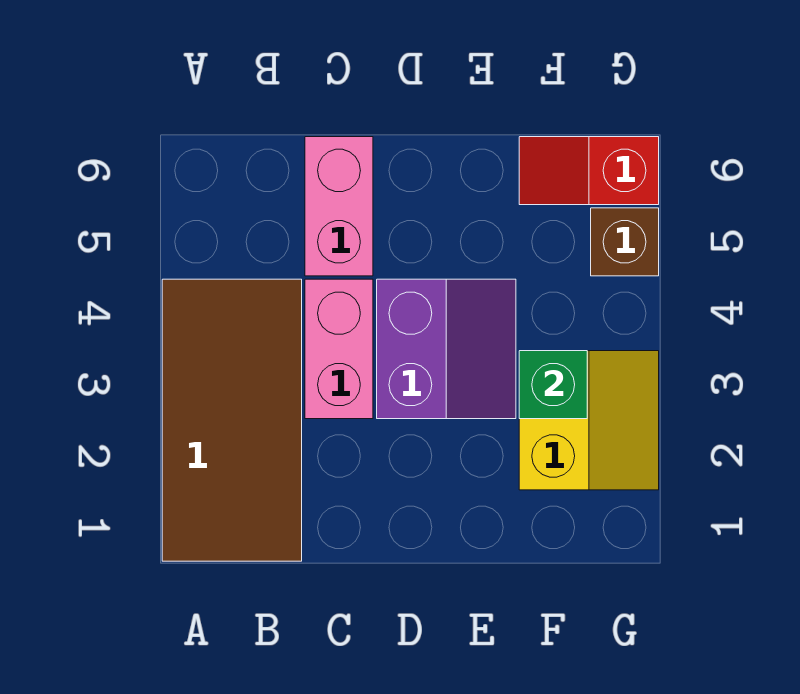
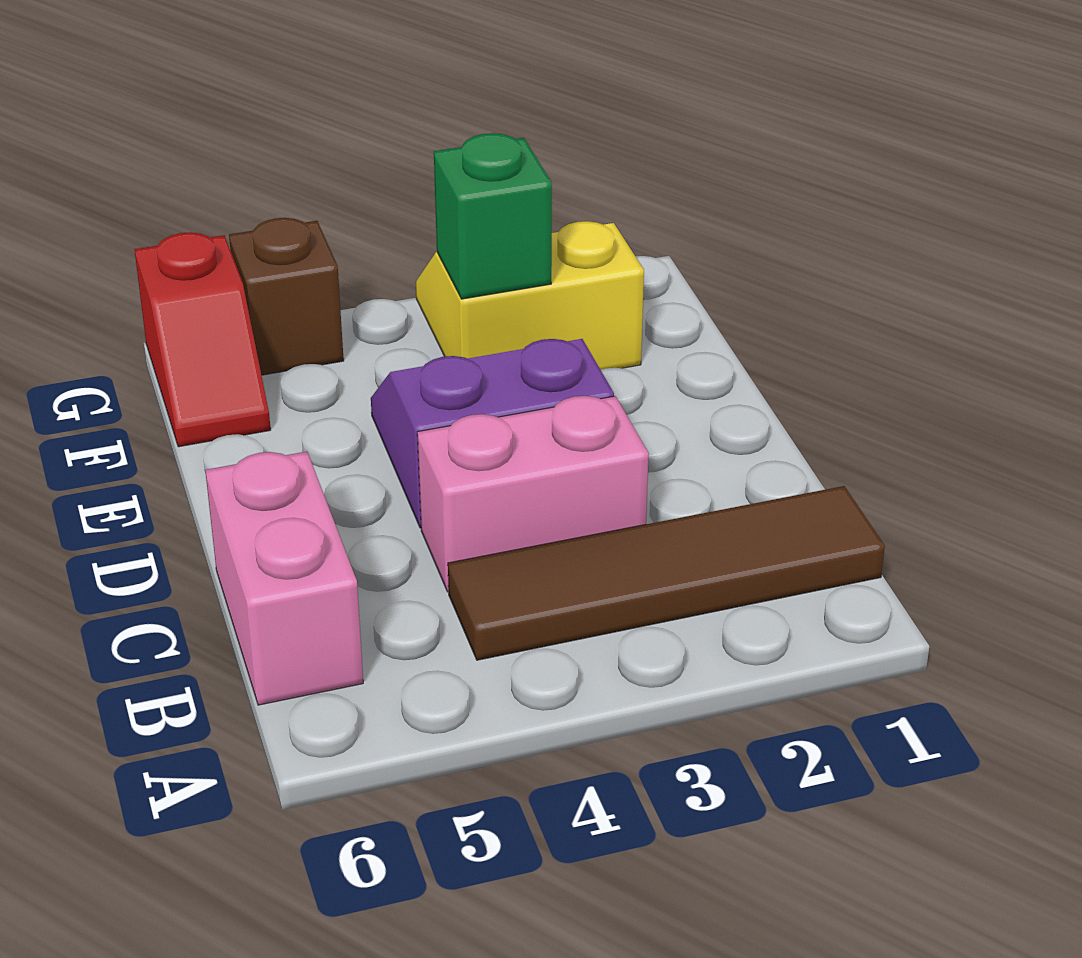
brown 2x4 tile [162,279,302,561] -> brown 1x4 tile [448,486,885,660]
pink 1x2 brick [305,137,373,276] -> pink 1x2 brick turned to [205,452,363,705]

